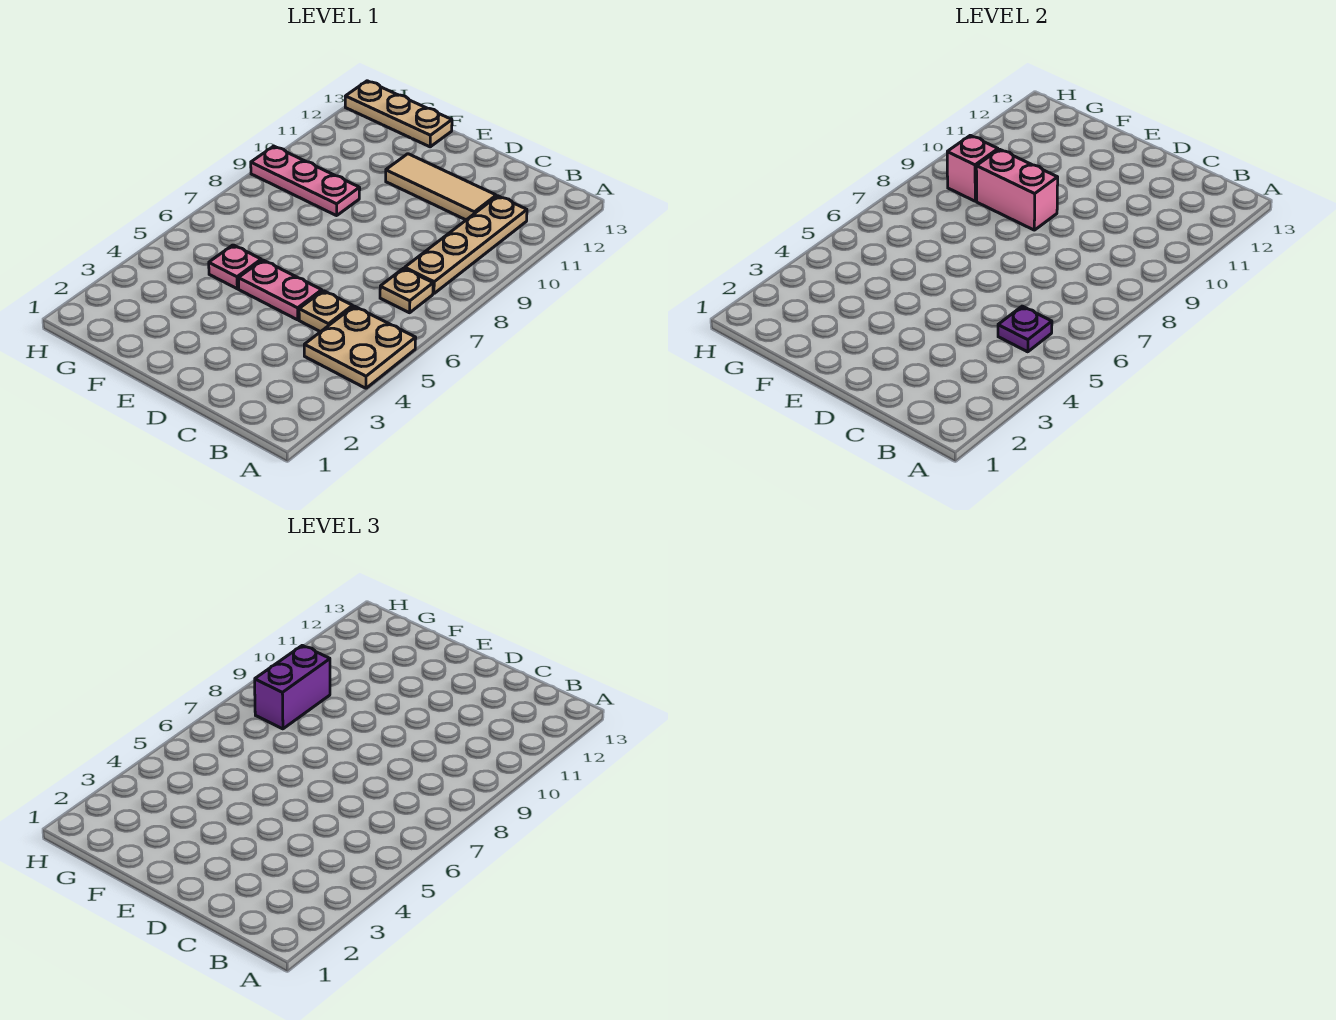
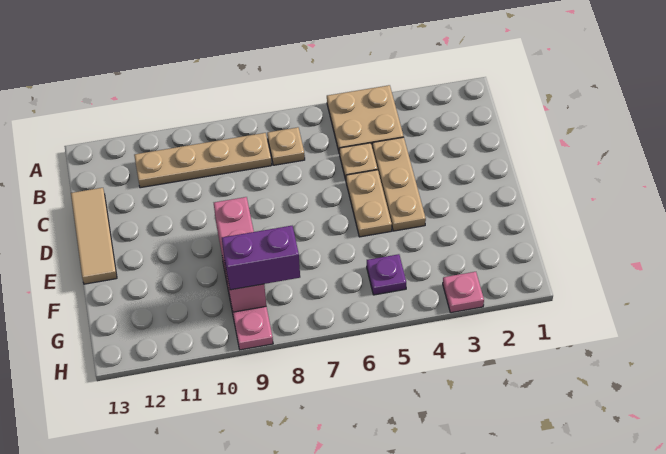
purple 1x1 plate [998,306,1052,352] -> purple 1x1 plate moved to [367,254,406,295]
tan 1x3 tile [386,154,496,220] -> tan 1x3 tile moved to [71,188,117,284]
pink 1x2 plate [238,260,322,320] -> tan 1x2 plate [346,170,392,237]
pink 1x1 plate [209,245,261,289] -> pink 1x1 plate moved to [443,272,484,313]
tan 1x3 plate [345,81,452,147] -> tan 1x3 plate moved to [372,137,426,231]

